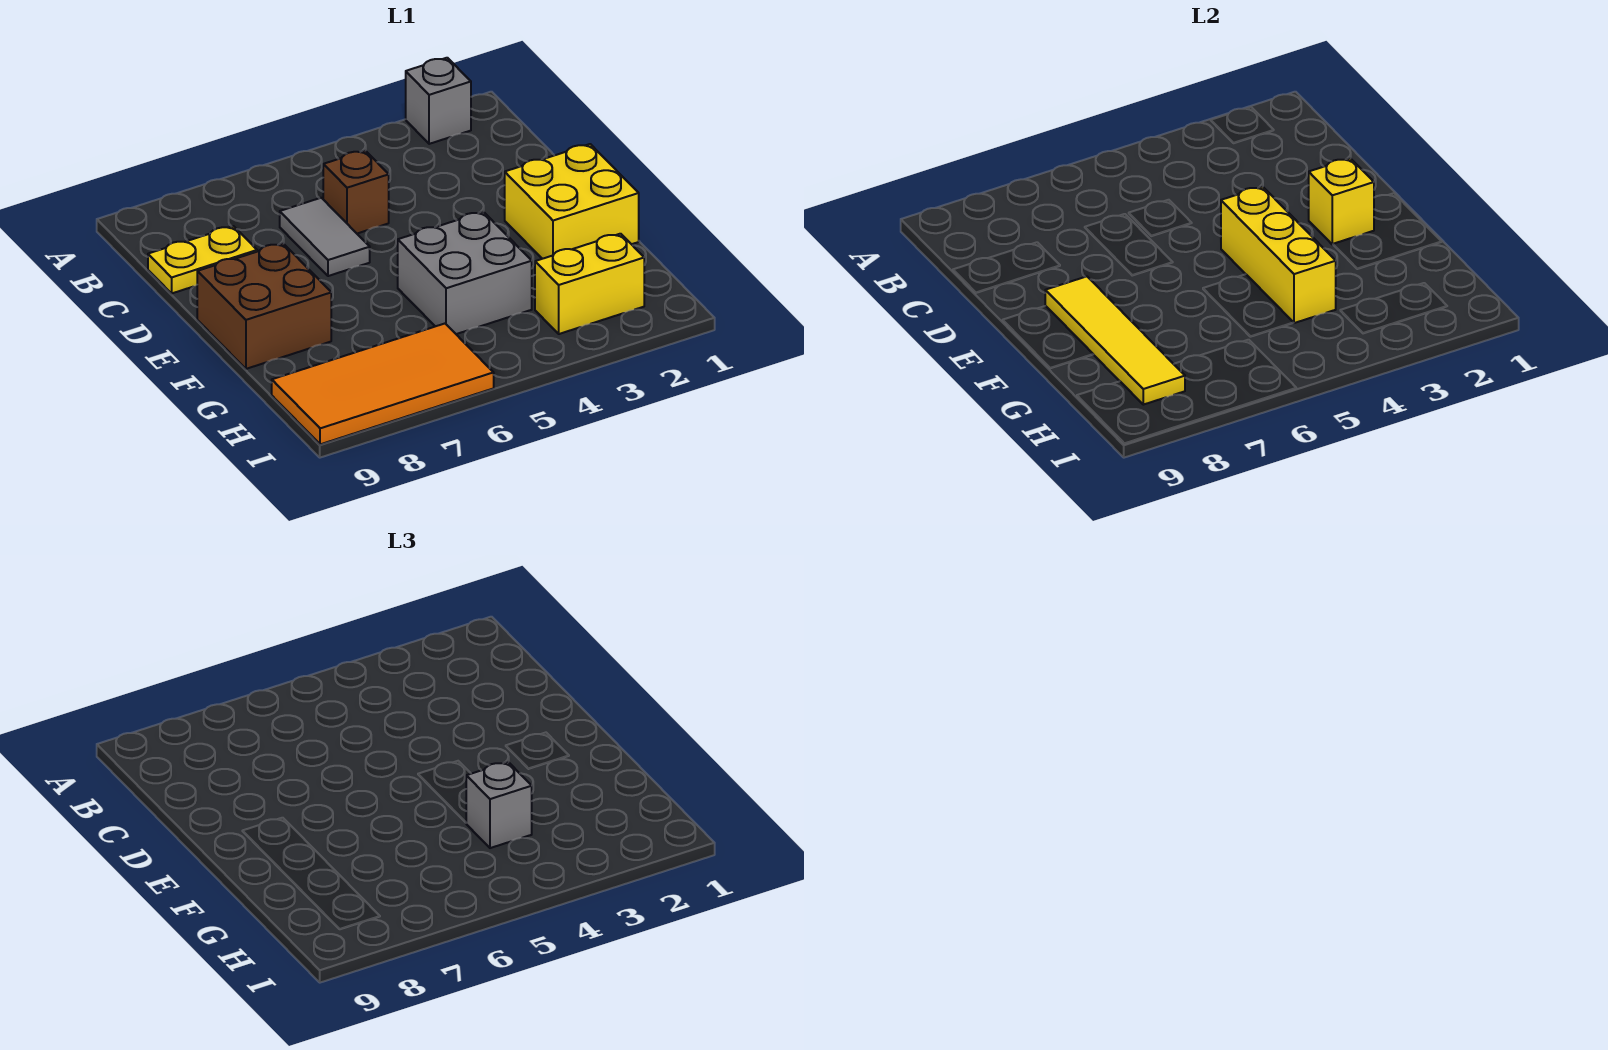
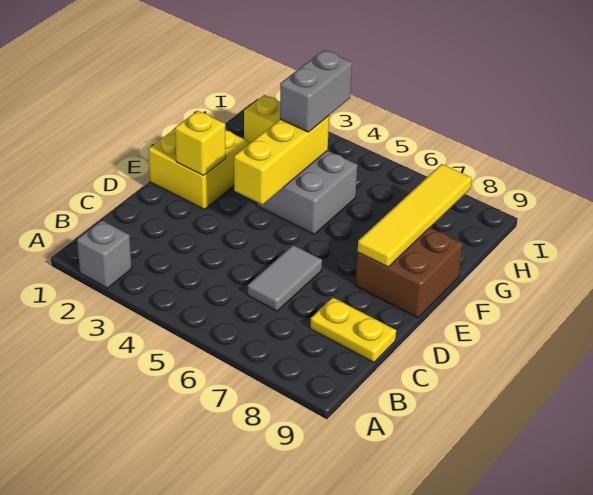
brown 1x1 brick [323,151,389,234] -> none
grey 1x1 brick [466,762,532,848] -> grey 1x2 brick [280,50,352,132]
orange 2x4 tile [272,324,494,444] -> none

